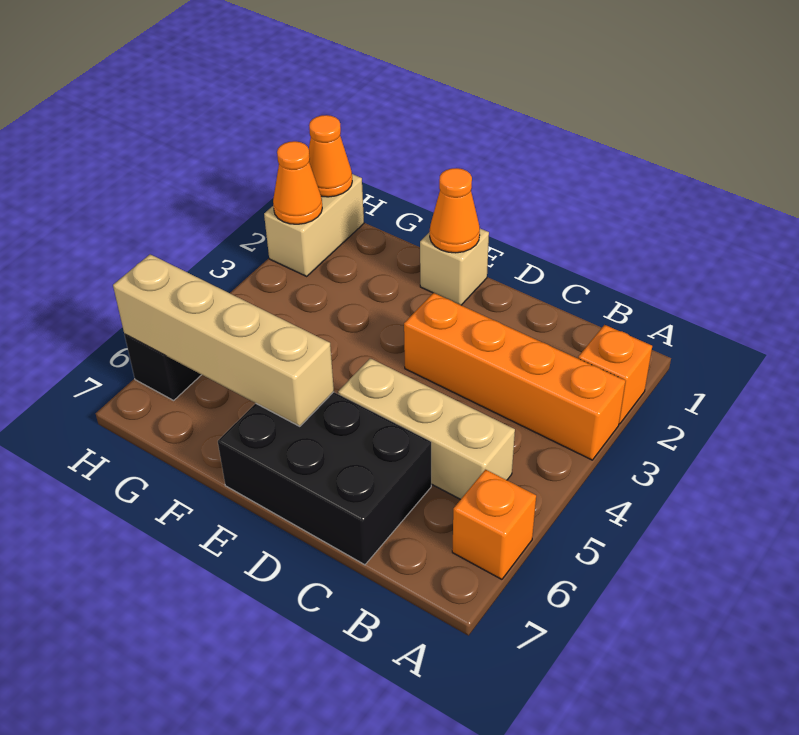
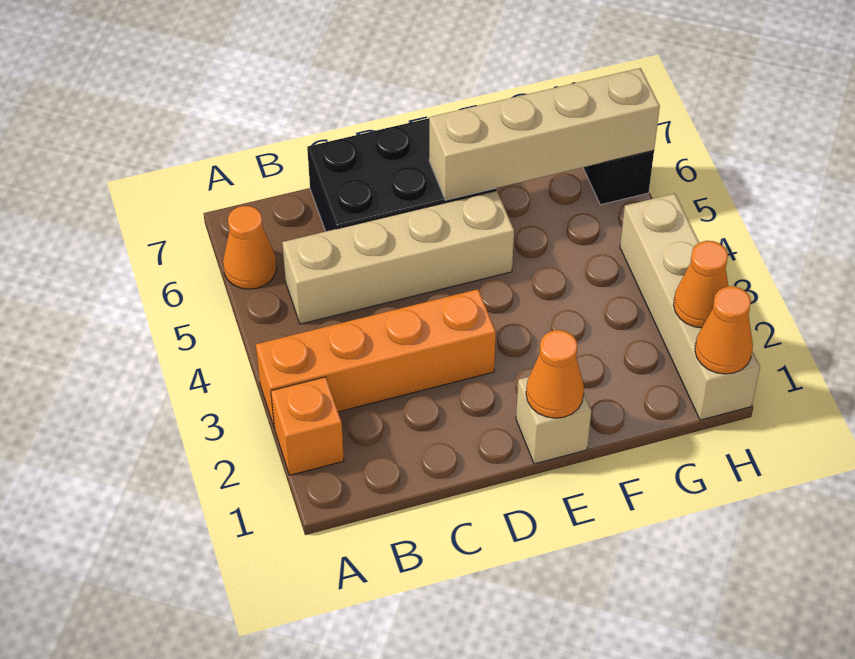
orange 1x1 brick [452,470,536,579] -> orange 1x1 cone [223,206,277,289]
tan 1x3 brick [338,358,515,500] -> tan 1x4 brick [282,191,514,324]
tan 1x2 brick [264,174,364,276] -> tan 1x4 brick [620,194,760,420]

